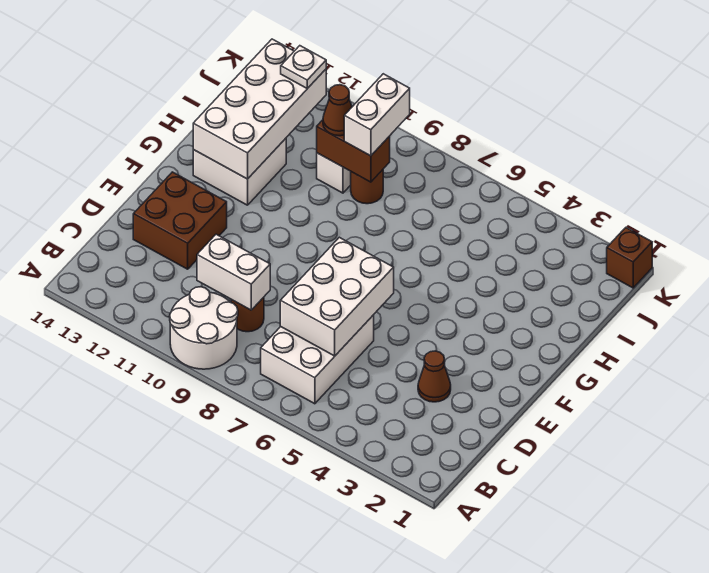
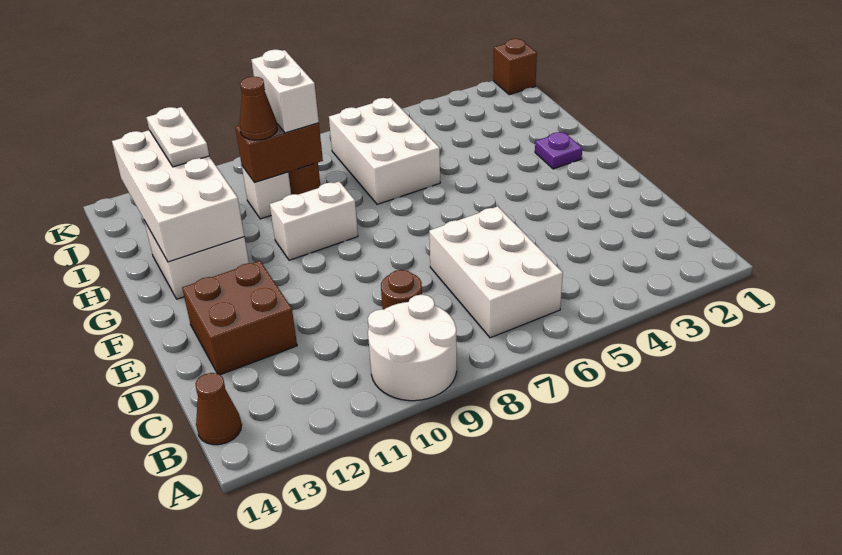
white 2x3 brick [280,237,394,356] -> white 2x3 brick moved to [329,98,440,204]
white 1x2 brick [197,234,270,310] -> white 1x2 brick moved to [270,181,358,260]
brown 1x1 cone [418,351,451,402] -> brown 1x1 cone moved to [195,373,242,445]
none -> purple 1x1 plate [535,132,582,169]
white 1x1 plate [281,46,326,89] -> white 1x2 plate [147,107,209,167]

